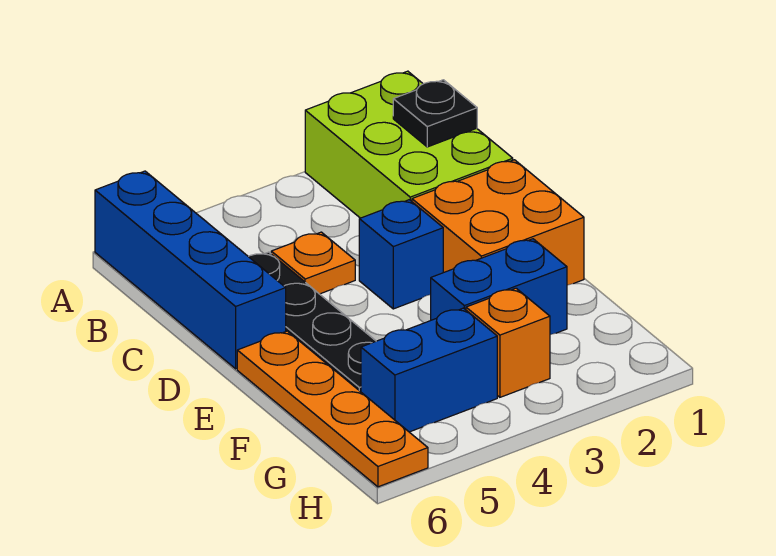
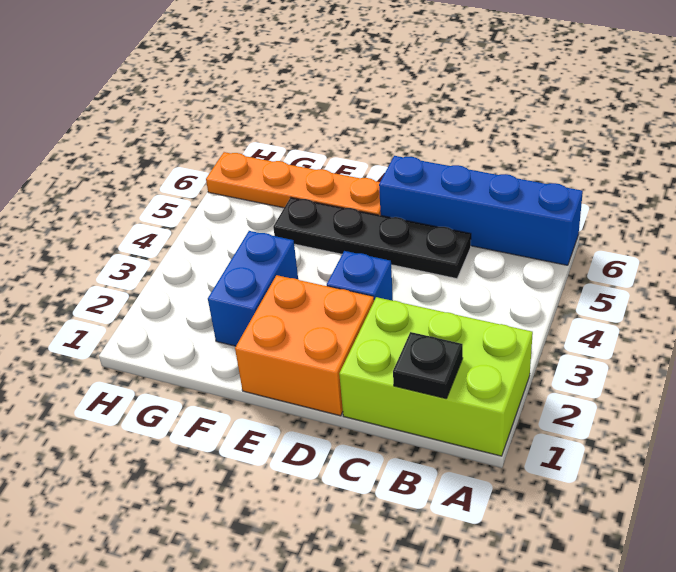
orange 1x1 plate [271,232,355,294] -> none
orange 1x1 brick [466,288,550,397] -> none
blue 1x2 brick [361,308,497,432] -> none

